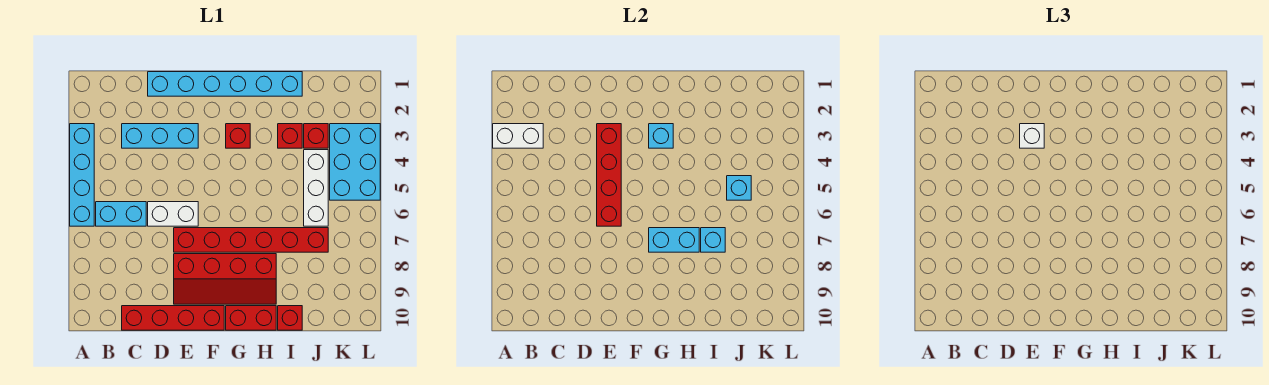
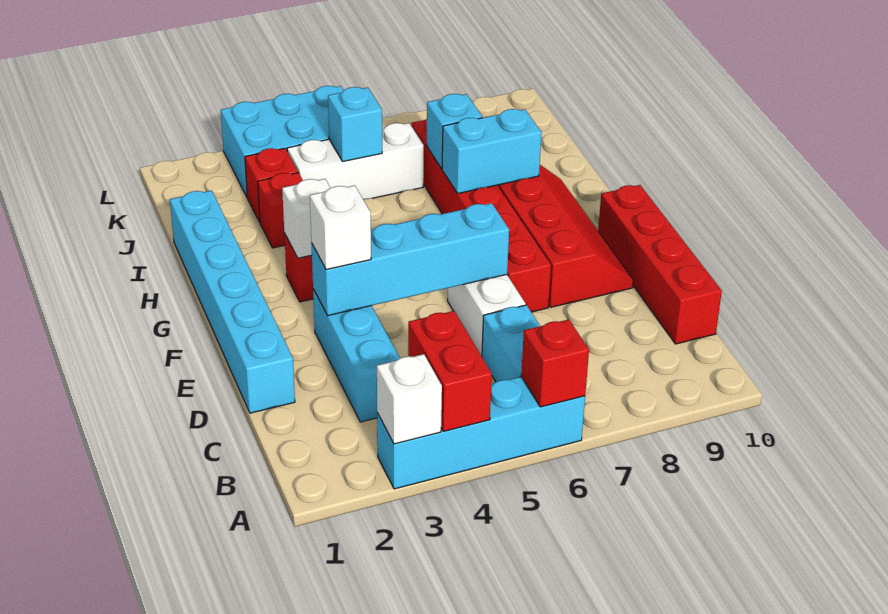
white 1x2 brick [493,124,543,148] -> white 1x1 brick [377,354,442,444]
red 1x4 brick [597,124,621,226] -> cyan 1x4 brick [311,203,509,316]
cyan 1x1 brick [649,124,673,148] -> white 1x1 brick [282,179,330,258]
cyan 1x2 brick [649,228,699,252] -> cyan 1x2 brick turned to [442,109,542,193]
red 1x2 brick [226,306,276,330] -> red 1x2 brick moved to [408,311,492,431]
red 1x1 brick [278,306,302,330] -> red 1x1 brick moved to [521,320,589,407]

